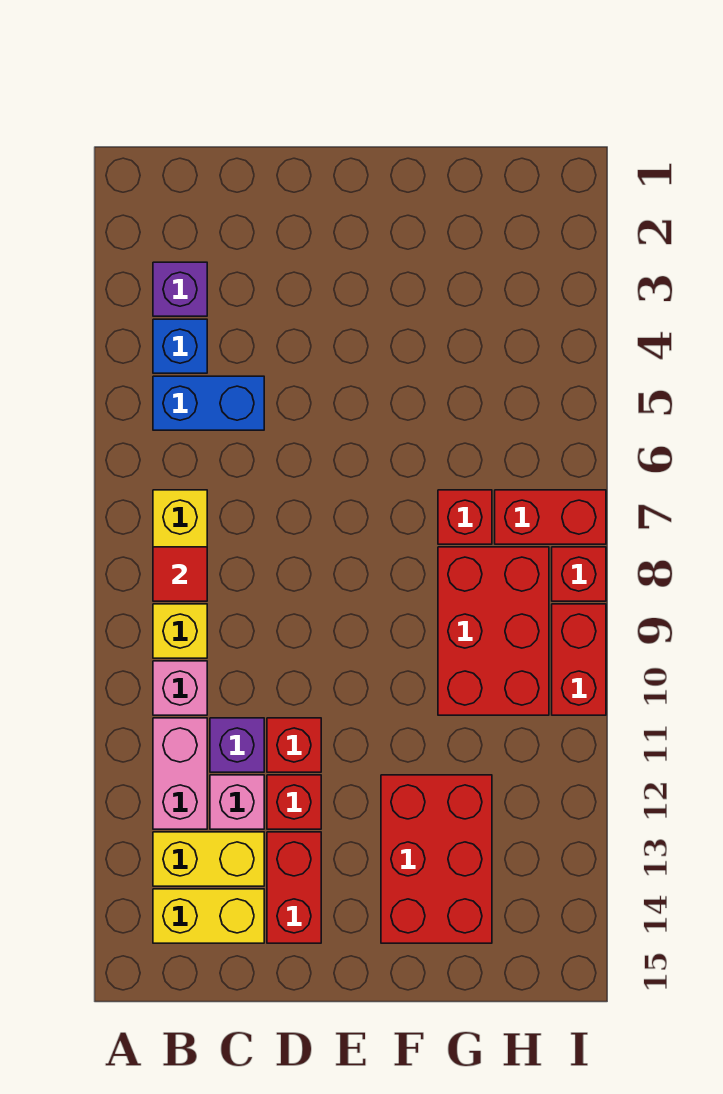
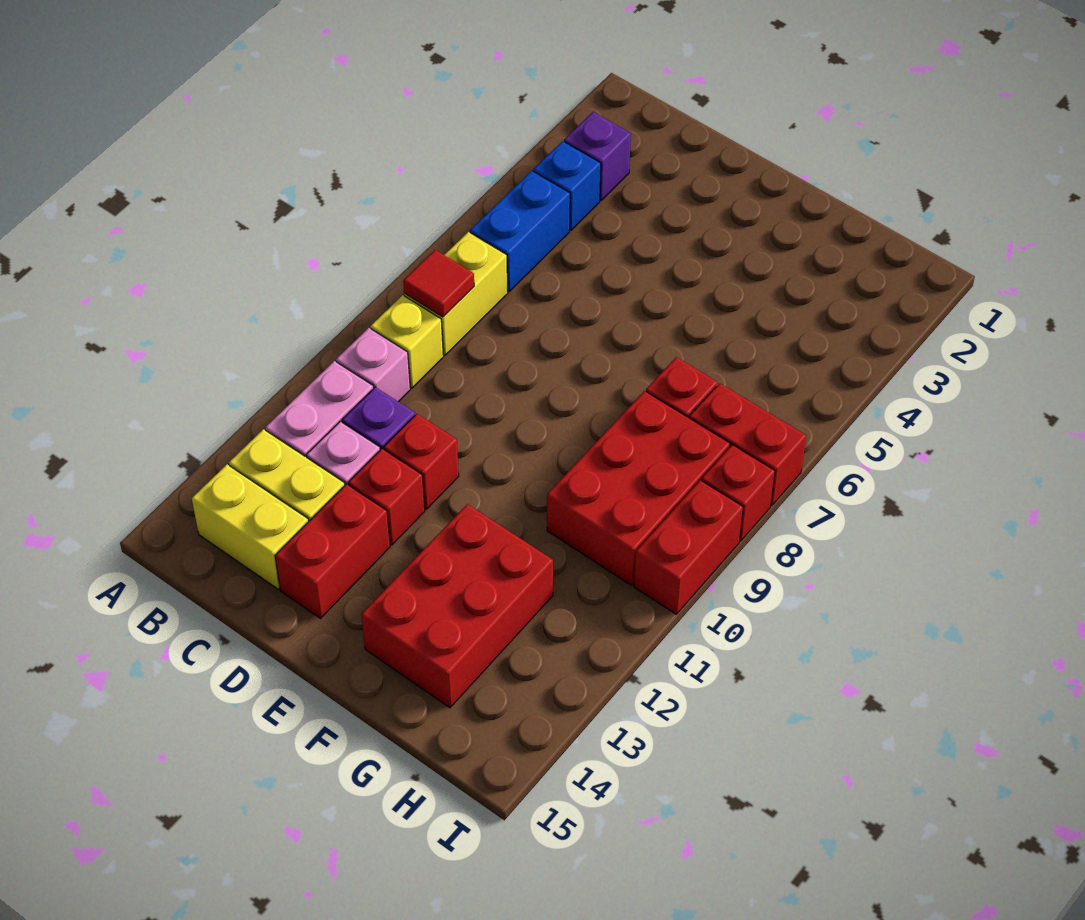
blue 1x2 brick [153,376,264,430] -> blue 1x2 brick turned to [470,171,570,292]

